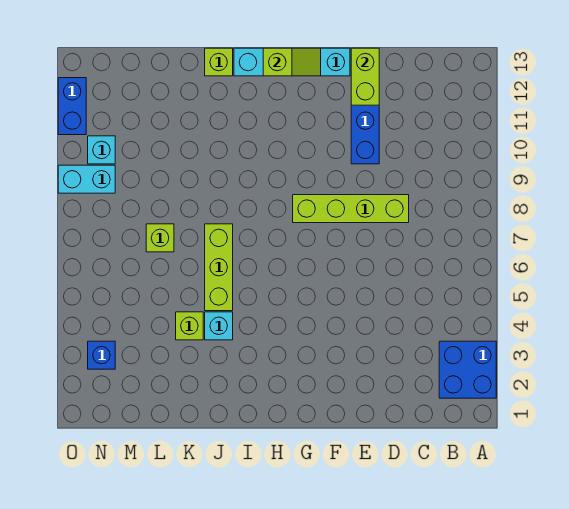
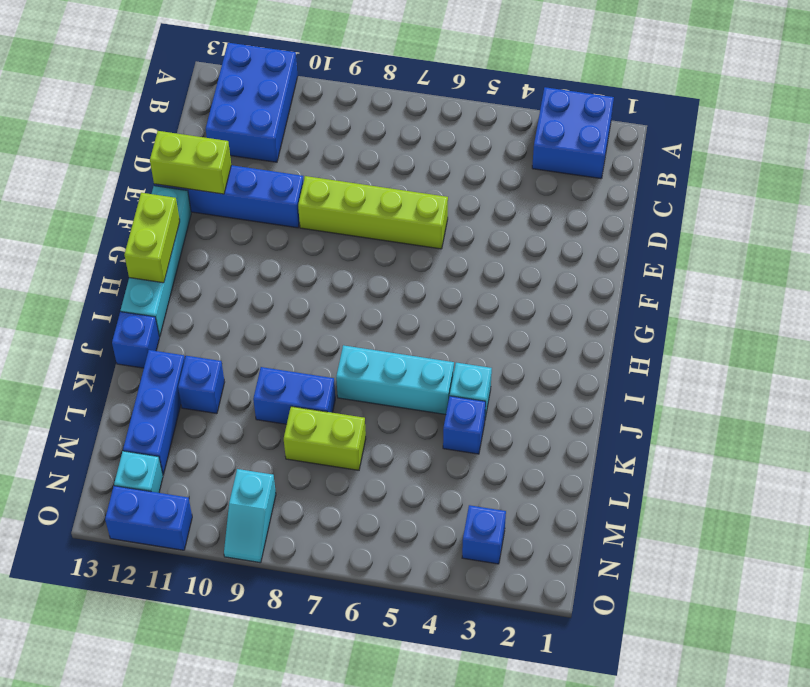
none -> blue 2x3 brick [206,43,298,162]
lime 1x4 brick [293,195,409,223] -> lime 1x4 brick turned to [298,176,448,249]
lime 1x2 slope [263,48,321,76] -> lime 1x2 brick [124,193,180,283]
lime 1x3 brick [205,224,233,311] -> cyan 1x3 brick [336,345,454,415]
lime 1x1 brick [205,48,233,76] -> blue 1x1 brick [112,312,159,368]
lime 1x1 brick [176,312,203,340] -> blue 1x1 brick [443,396,486,454]
none -> blue 1x2 brick [253,367,335,424]
none -> blue 1x1 brick [178,356,225,414]
none -> blue 1x3 brick [123,350,185,475]
lime 1x1 brick [146,224,174,252] -> lime 1x2 brick [284,406,366,470]
cyan 1x2 brick [58,165,115,193] -> cyan 1x2 slope [224,469,276,563]
cyan 1x1 brick [88,136,115,164] -> cyan 1x1 brick moved to [114,451,163,493]

